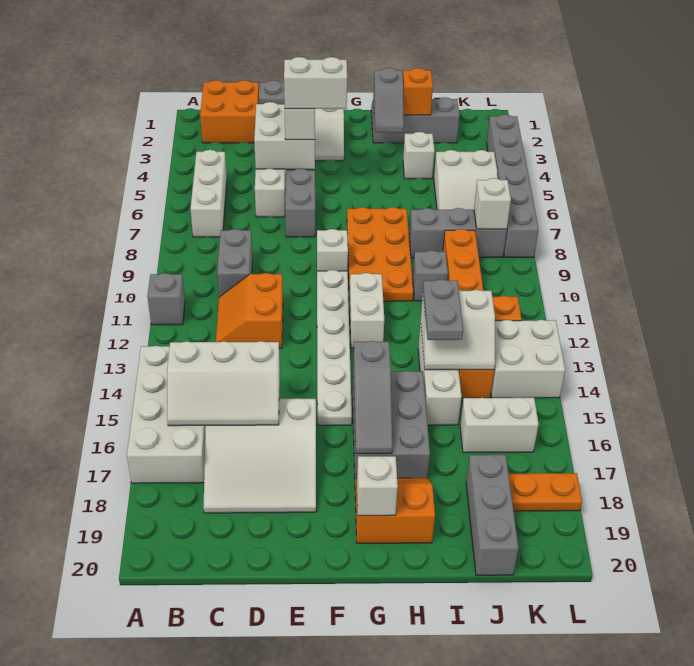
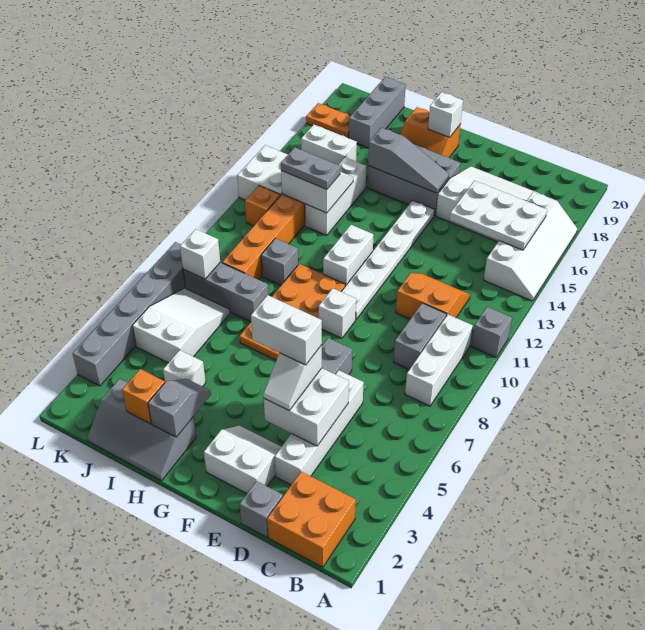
white 2x4 brick [127,346,206,483] -> white 2x4 slope [484,192,577,301]
white 1x3 brick [191,150,227,237] -> white 1x3 brick moved to [405,315,473,406]
white 2x3 slope [167,341,280,426] -> white 2x3 plate [450,181,547,250]
orange 2x2 slope [216,273,283,348] -> orange 2x2 slope turned to [396,273,470,319]
grey 2x3 brick [352,371,430,478] -> grey 2x3 brick turned to [367,145,460,216]
grey 1x3 slope [353,341,392,454] -> grey 1x3 slope turned to [368,128,449,193]
grey 1x2 plate [423,279,463,340] -> grey 1x2 plate turned to [281,147,340,189]

